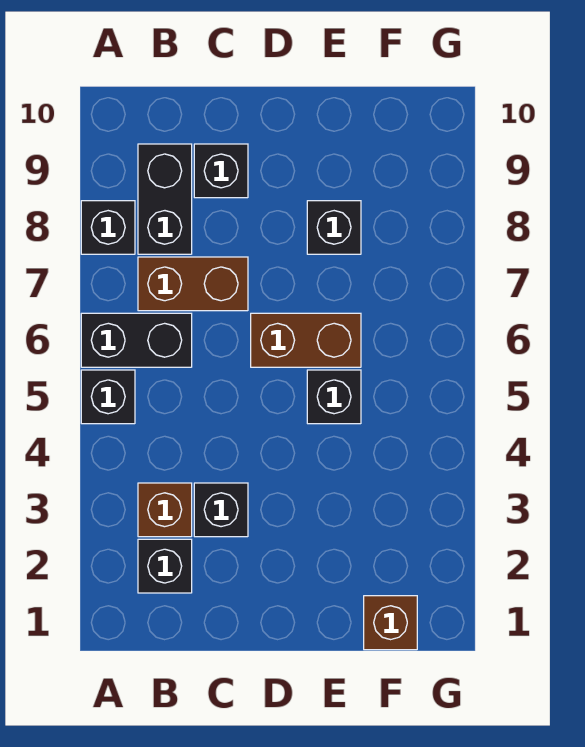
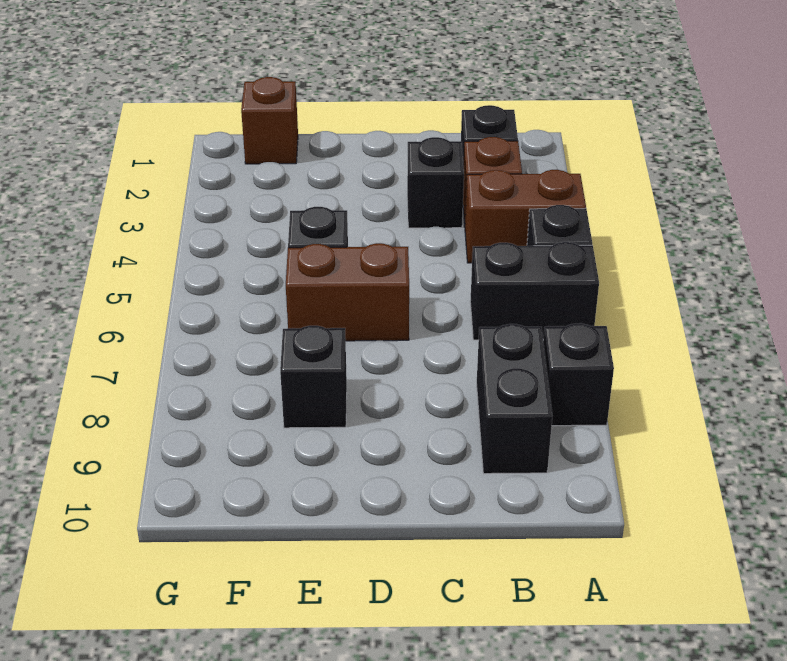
brown 1x2 brick [138,257,248,311] -> brown 1x2 brick moved to [465,170,586,263]
black 1x1 brick [194,144,248,198] -> none

